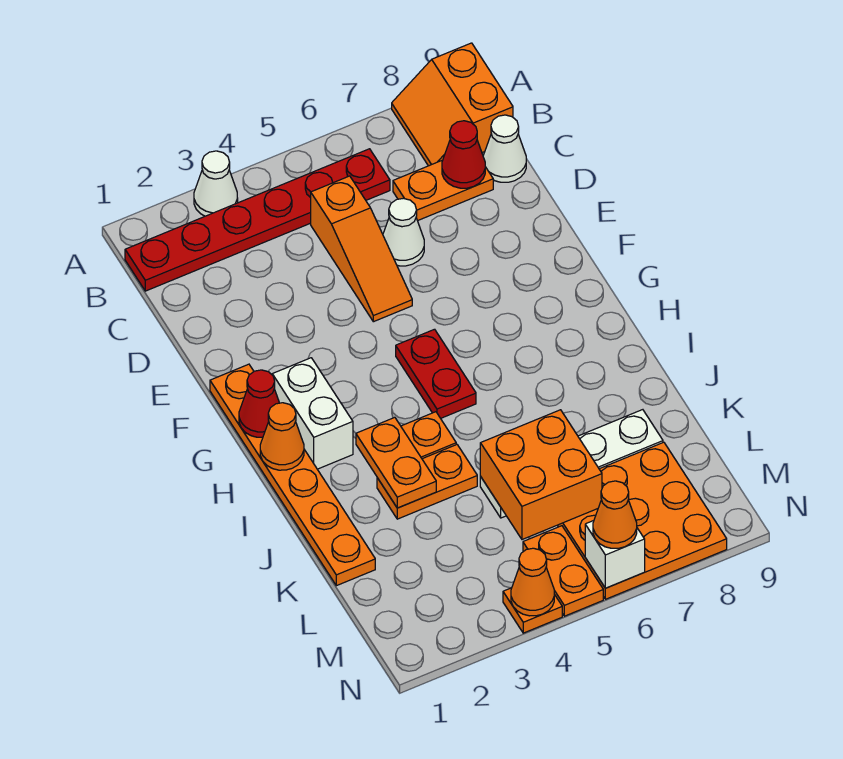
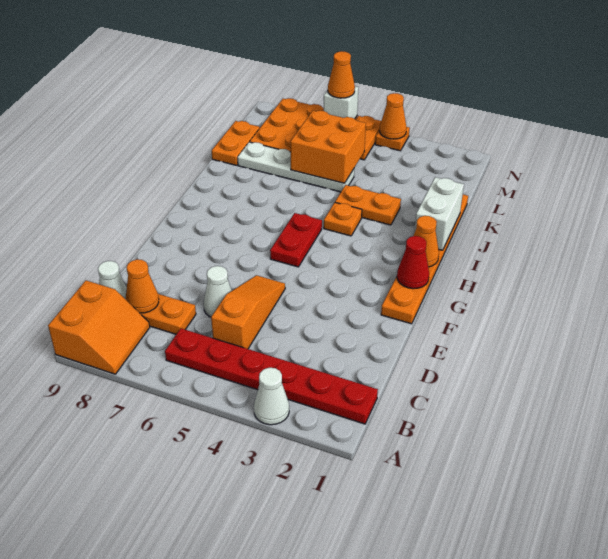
red 1x1 cone [442,121,485,188] -> orange 1x1 cone [126,259,159,313]
white 1x2 brick [272,358,353,469] -> white 1x2 brick moved to [414,177,464,250]
orange 1x2 plate [356,417,436,508] -> orange 1x2 plate moved to [212,121,260,165]

